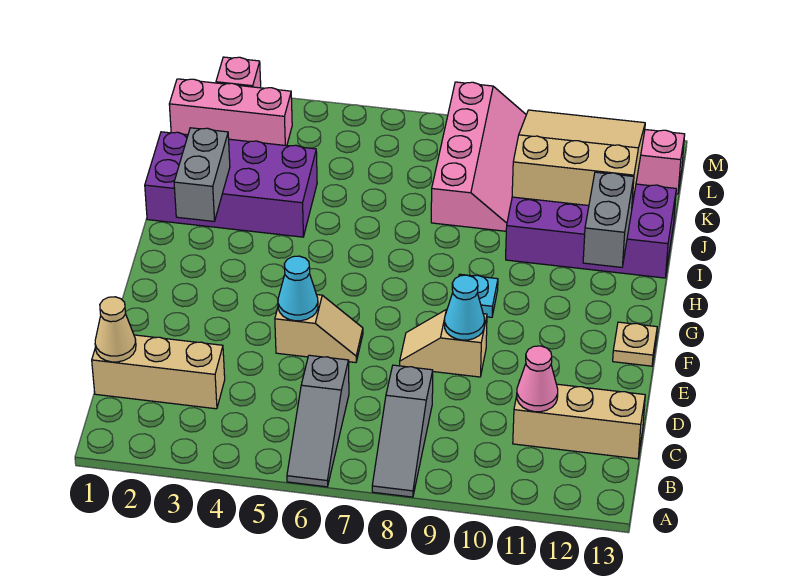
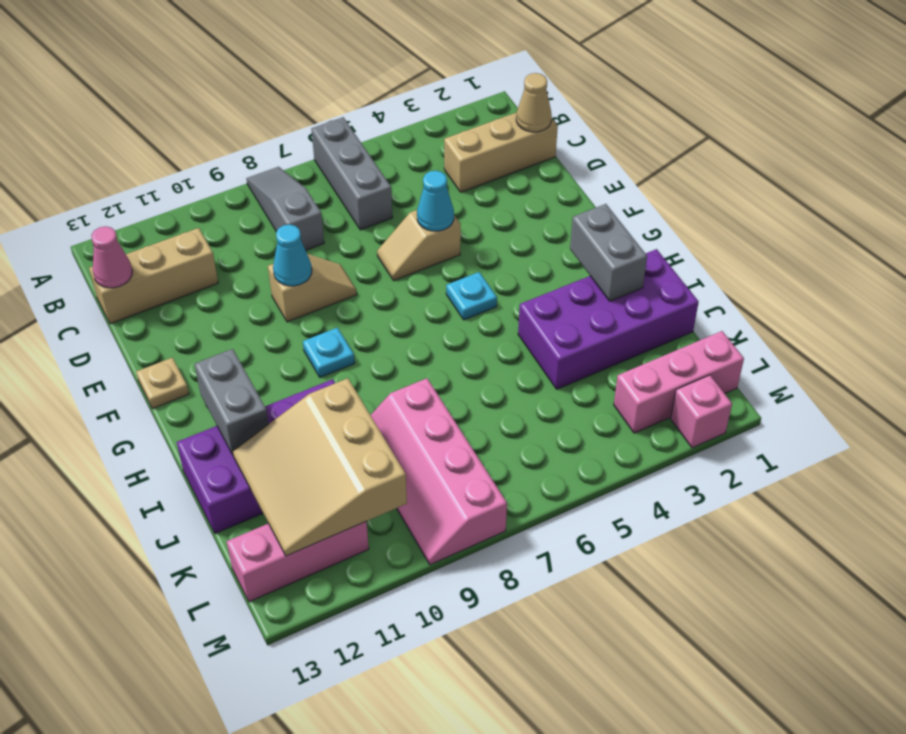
grey 1x3 slope [287,355,349,487] -> grey 1x3 brick [311,117,393,230]
pink 1x1 cone [517,346,558,412] -> pink 1x1 cone moved to [91,226,132,288]
none -> cyan 1x1 plate [446,272,497,320]
tan 3x3 slope [512,110,645,206] -> tan 3x3 slope turned to [233,378,407,556]

